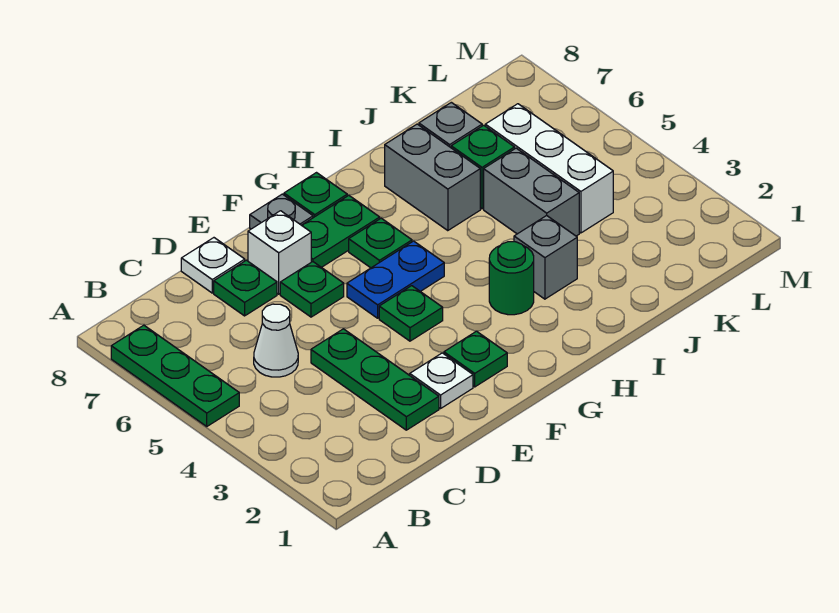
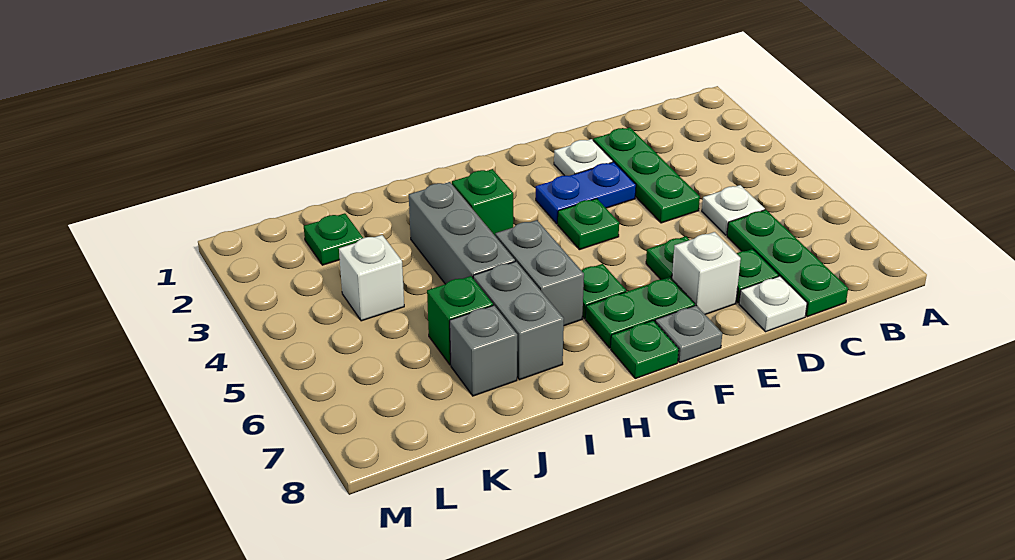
green 1x3 plate [111,325,239,426] -> green 1x3 plate moved to [727,210,848,317]
white 1x1 cone [254,304,298,377] -> white 1x1 plate [702,185,765,235]
green 1x1 plate [444,331,507,387] -> green 1x1 plate moved to [304,213,363,265]
blue 1x2 plate [347,241,444,318] -> blue 1x2 plate moved to [536,162,636,224]
green 1x1 round brick [489,242,534,315] -> green 1x1 brick [452,169,513,235]
grey 1x1 brick [514,216,577,299] -> grey 1x3 brick [409,182,515,284]
grey 1x2 brick [484,148,579,236] -> grey 1x2 brick moved to [495,220,584,326]
white 1x3 brick [485,104,613,233] -> white 1x1 brick [339,235,404,321]

